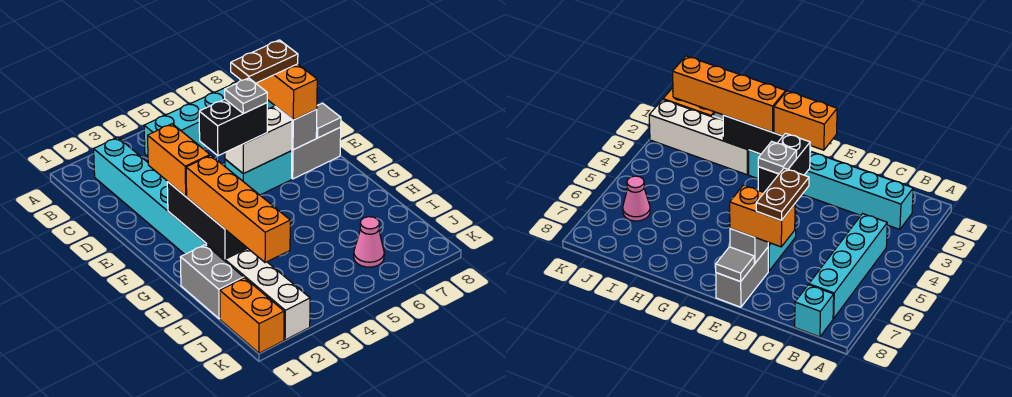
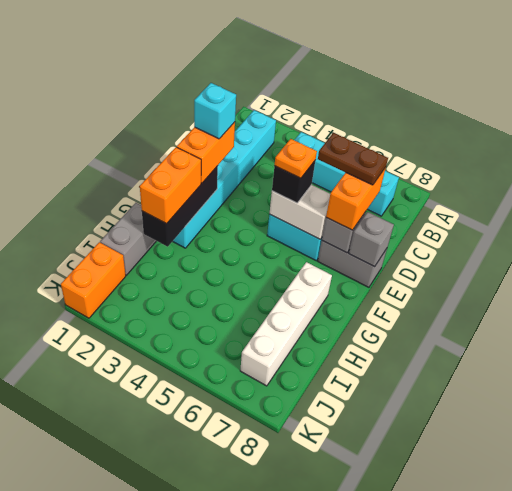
cyan 1x1 brick [795,285,834,337] -> cyan 1x1 brick moved to [194,83,236,139]
black 1x2 brick [199,99,267,156] -> black 1x1 brick [272,161,315,203]
grey 1x1 plate [225,78,267,113] -> orange 1x1 plate [275,139,317,178]
grey 1x1 tile [316,103,341,138] -> grey 1x1 brick [349,212,394,267]
orange 1x4 brick [186,156,290,263] -> orange 1x2 brick [140,147,201,224]
white 1x4 brick [207,245,310,340] -> white 1x4 brick moved to [240,262,332,386]
pink 1x1 cone [354,217,384,267] -> none

